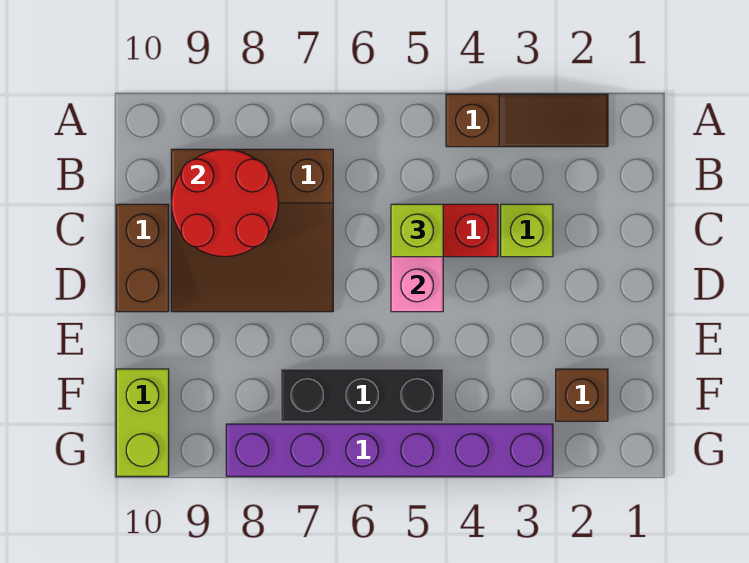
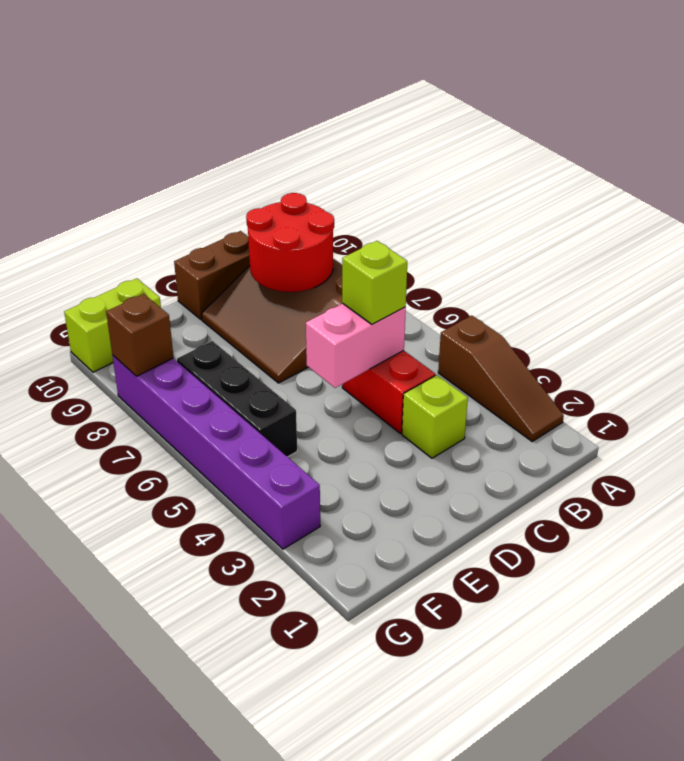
brown 1x1 brick [556,369,608,421] -> brown 1x1 brick moved to [106,294,174,376]

